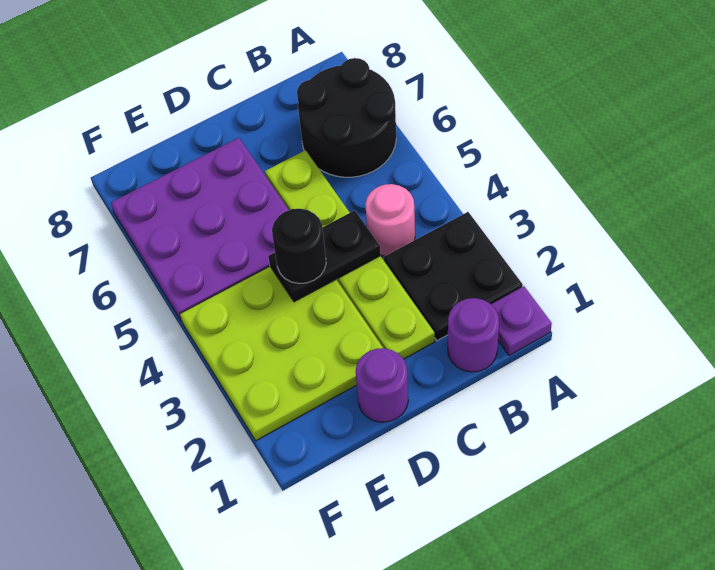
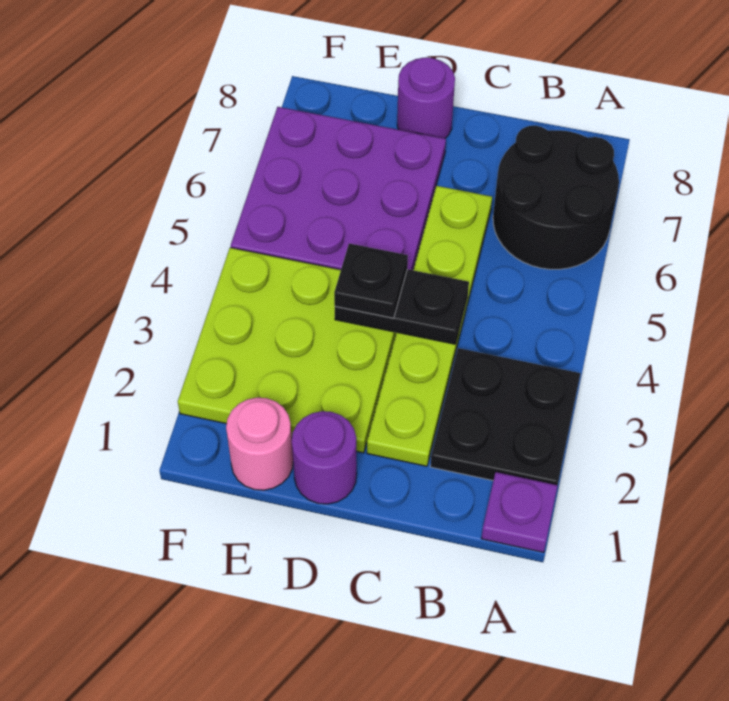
purple 1x1 round brick [448,298,499,372] -> purple 1x1 round brick moved to [397,57,455,138]
pink 1x1 round brick [365,184,415,256] -> pink 1x1 round brick moved to [226,398,293,490]
black 1x1 round brick [272,209,326,284] -> black 1x1 plate [334,243,408,318]

